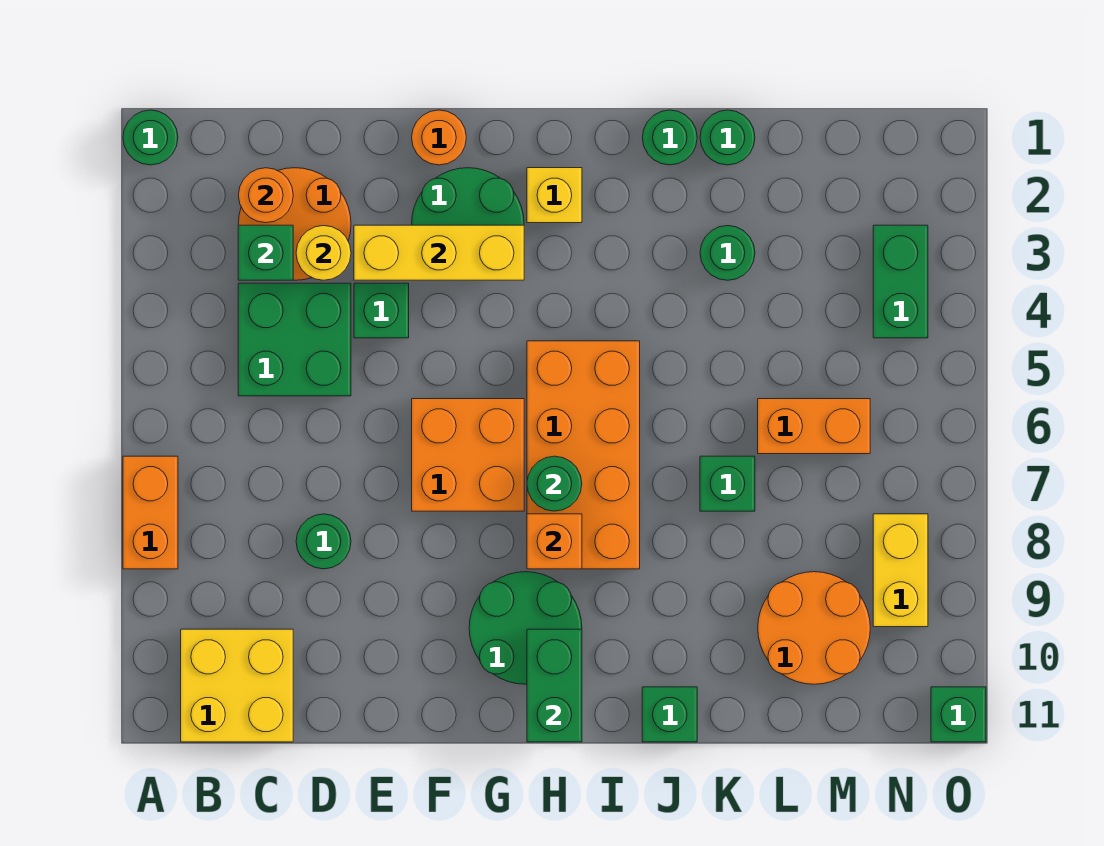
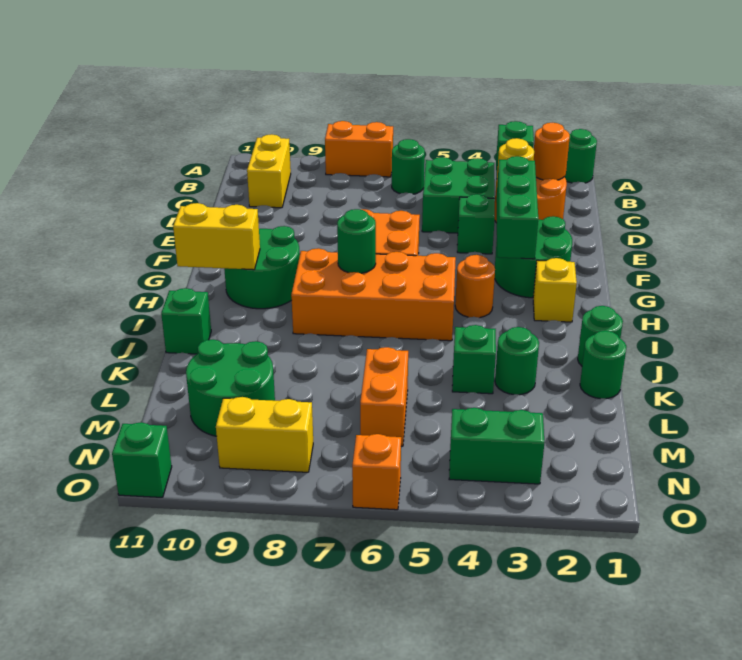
yellow 2x2 brick [181,629,293,742] -> yellow 1x2 brick [247,134,291,208]
green 1x1 round brick [296,514,351,569] -> green 1x1 round brick moved to [392,139,425,194]
yellow 1x3 brick [354,225,524,280] -> green 1x3 brick [496,156,538,259]
orange 1x1 round brick [412,110,466,165] -> orange 1x1 round brick moved to [455,255,495,318]
orange 1x1 brick [527,514,582,569] -> orange 1x1 brick moved to [352,434,401,510]
green 1x2 brick [527,629,582,742] -> yellow 1x2 brick [173,203,260,270]
green 1x1 brick [700,456,755,511] -> green 1x1 brick moved to [452,325,496,394]
orange 2x2 round brick [758,572,870,684] -> green 2x2 round brick [186,340,275,436]

